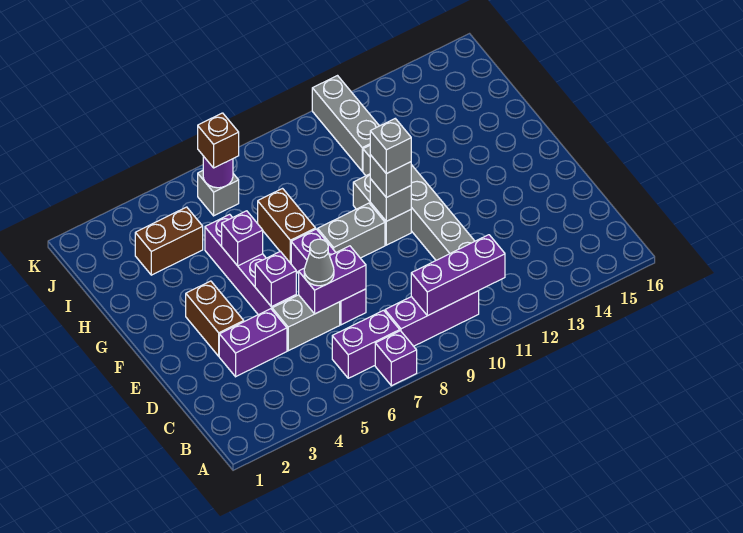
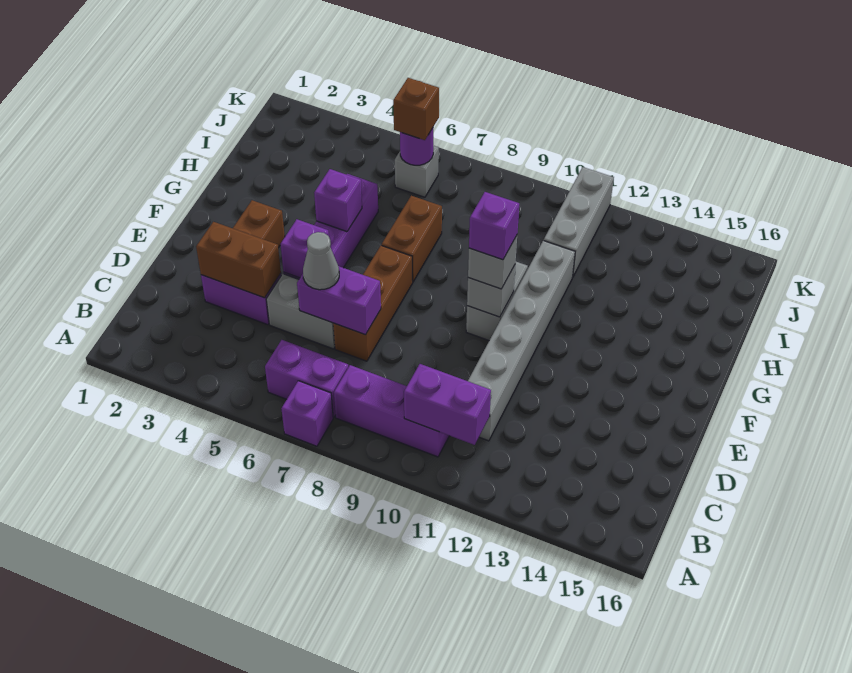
purple 1x3 brick [411,235,505,316] -> purple 1x2 brick [404,364,491,445]
purple 1x3 brick [291,229,366,325] -> brown 1x3 brick [333,245,413,361]
grey 1x2 brick [318,203,385,258] -> none
grey 1x1 brick [370,119,411,174] -> purple 1x1 brick [469,192,519,260]
brown 1x2 brick [135,207,203,275] -> brown 1x2 brick moved to [196,222,281,298]

